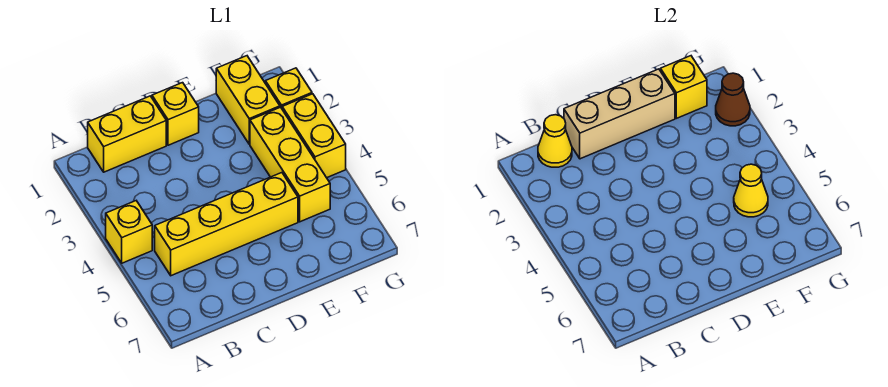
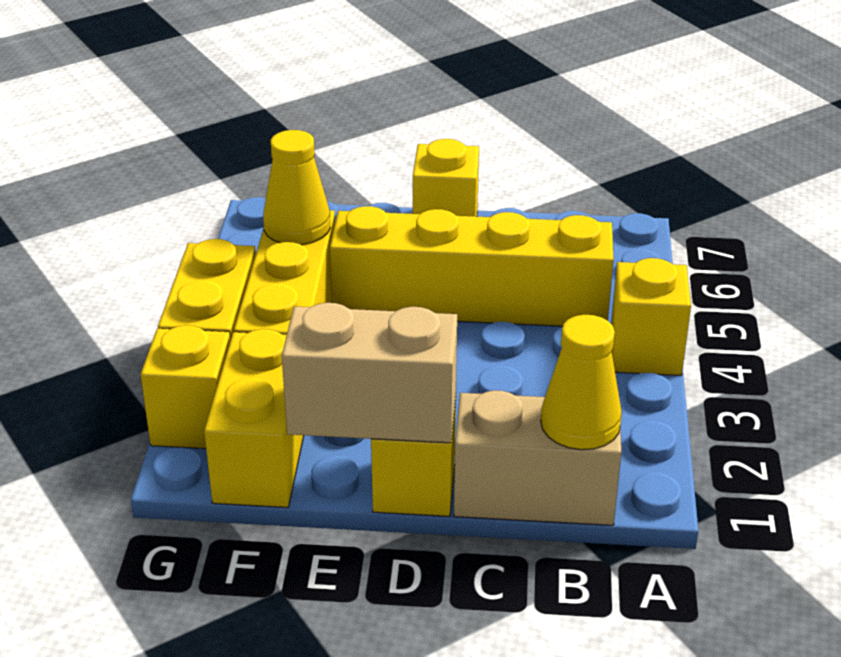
yellow 1x2 brick [88,96,166,172] -> tan 1x2 brick [454,390,621,525]
tan 1x3 brick [564,69,675,159] -> tan 1x2 brick [282,303,457,443]
yellow 1x1 brick [660,56,707,118] -> yellow 1x1 brick moved to [413,139,479,217]
brown 1x1 cone [716,73,750,126] -> none

